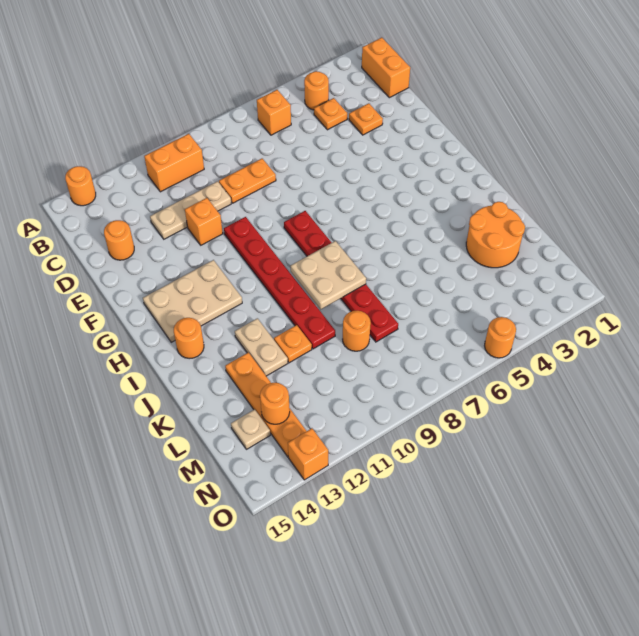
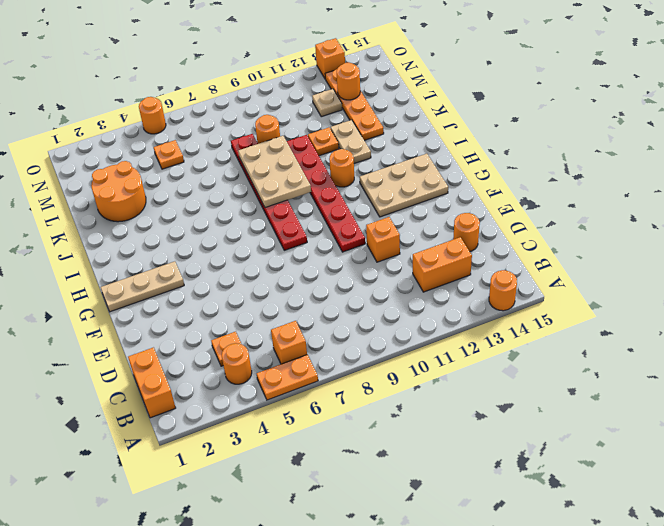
orange 1x2 brick [144,134,204,192] -> orange 1x2 brick moved to [413,237,472,292]
orange 1x1 plate [349,103,383,135] -> orange 1x1 plate moved to [154,140,184,169]
orange 1x2 plate [219,159,276,203] -> orange 1x2 plate moved to [257,355,318,400]
tan 1x3 plate [150,181,231,239] -> tan 1x3 plate moved to [101,261,184,312]
tan 2x2 plate [291,241,366,309] -> tan 2x3 plate [238,136,311,208]
orange 1x1 round brick [174,318,204,359] -> orange 1x1 round brick moved to [329,149,354,187]
tan 1x1 plate [231,409,270,449] -> tan 1x1 plate moved to [312,89,342,117]

